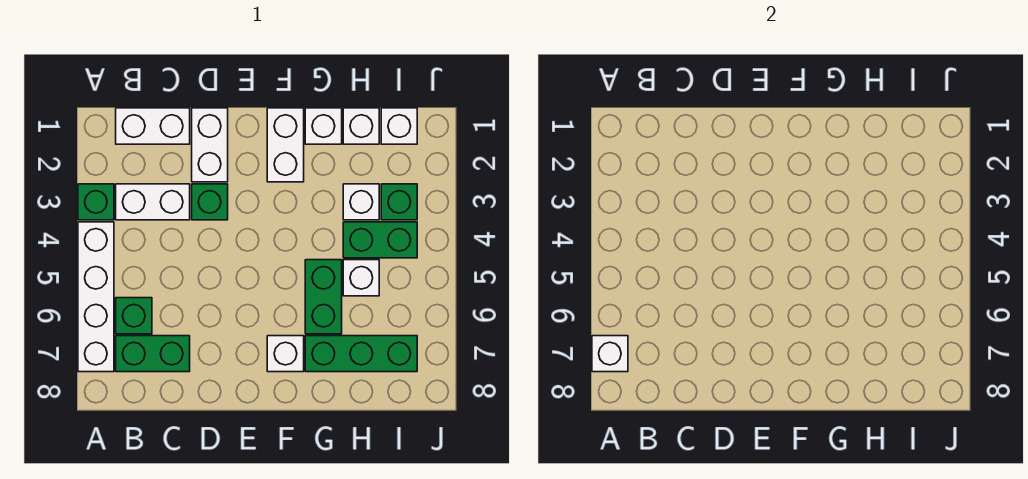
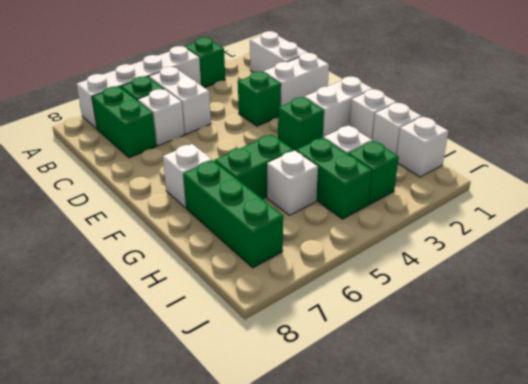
white 1x1 brick [592,336,628,372] -> white 1x1 brick moved to [138,89,184,146]
white 1x2 brick [116,184,190,220] -> white 1x2 brick moved to [149,67,211,134]
none -> green 1x1 brick [278,97,324,151]

